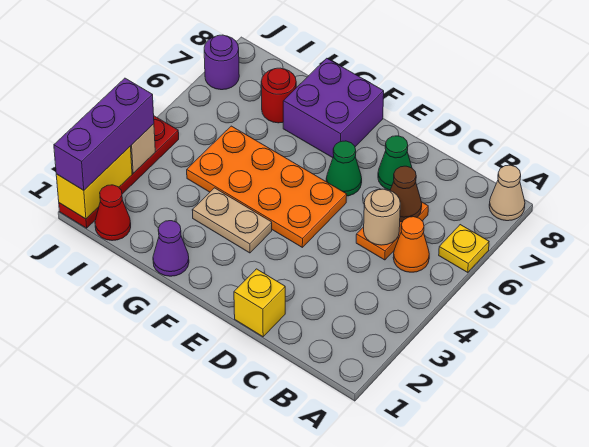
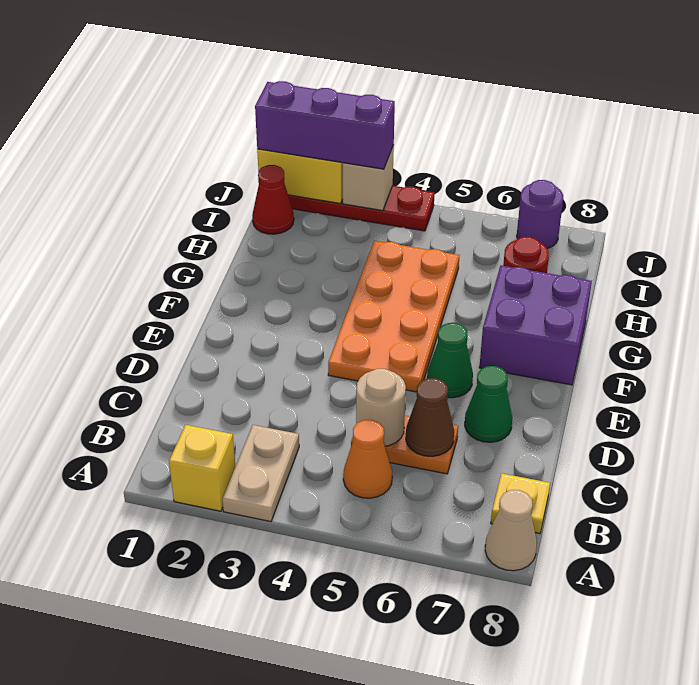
yellow 1x1 plate [439,225,489,272] -> yellow 1x1 plate moved to [491,473,550,533]
yellow 1x1 brick [234,269,285,337] -> yellow 1x1 brick moved to [169,425,235,511]
tan 1x2 plate [192,188,272,253] -> tan 1x2 plate moved to [222,425,299,522]
purple 1x1 cone [153,221,189,276] -> none

